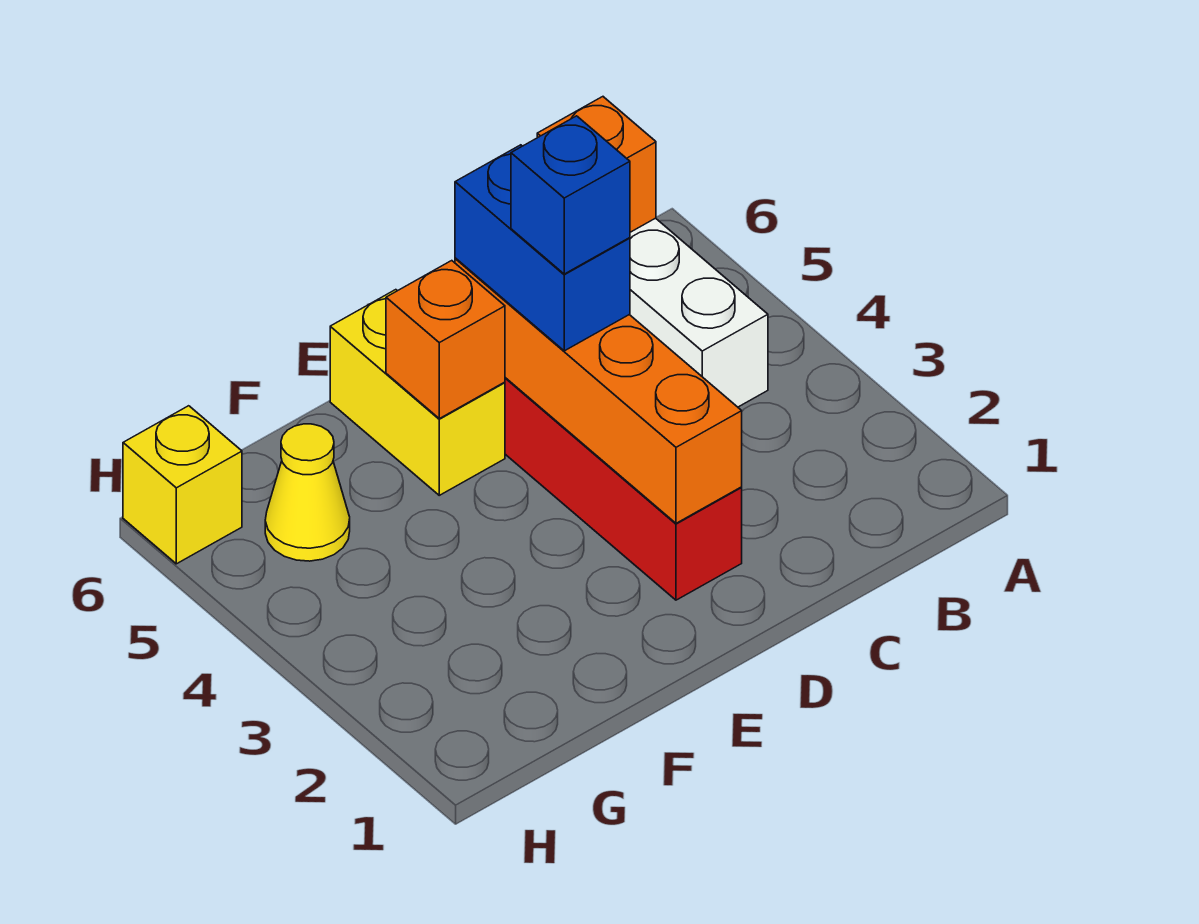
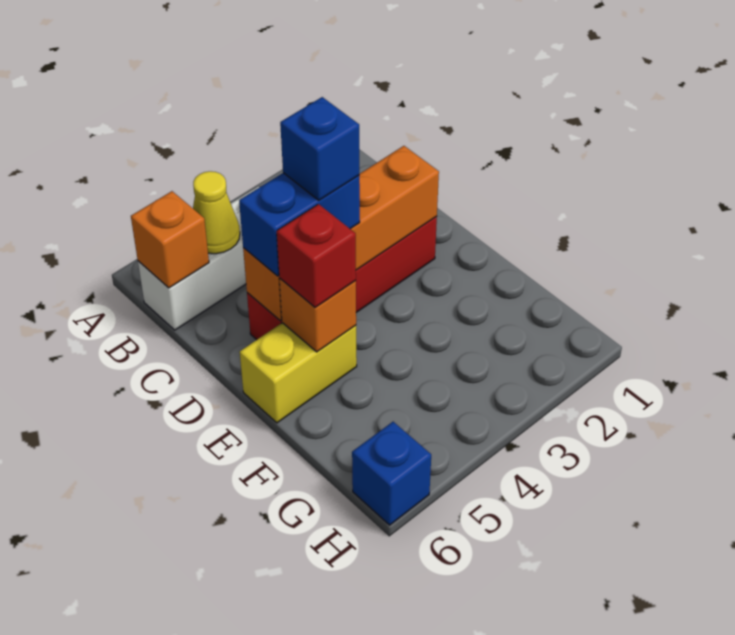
none -> red 1x1 brick [277,204,356,307]
yellow 1x1 cone [265,424,350,561] -> yellow 1x1 cone moved to [193,171,240,254]
yellow 1x1 brick [123,406,242,564] -> blue 1x1 brick [352,422,431,525]

